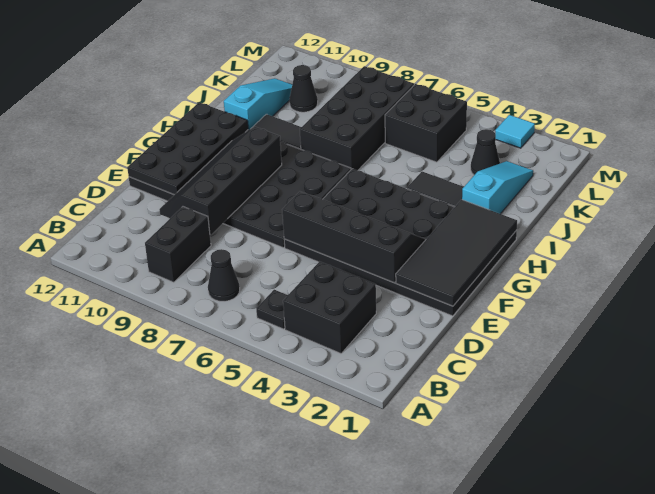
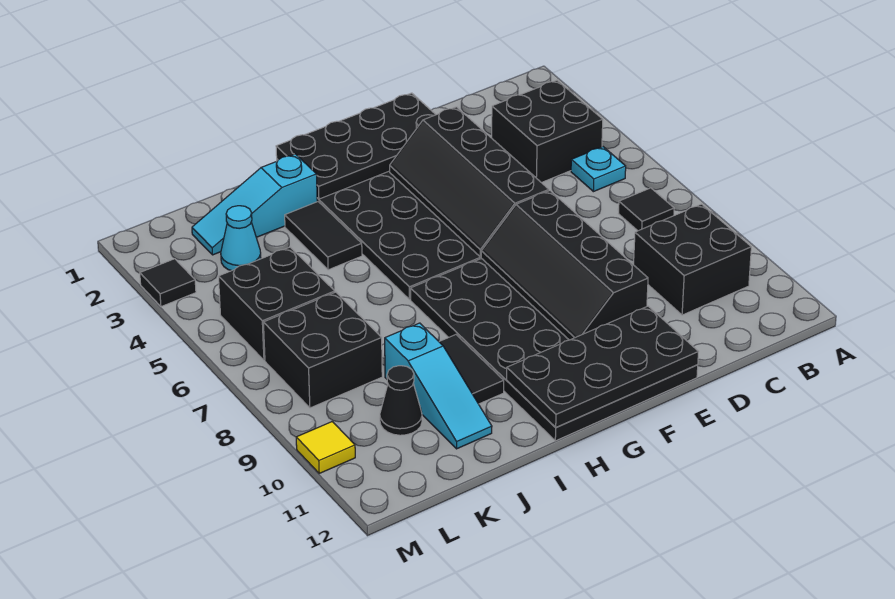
black 1x1 plate [256,290,288,329] -> cyan 1x1 plate [571,147,626,192]
black 1x1 cone [208,249,240,301] -> black 1x1 tile [618,188,674,231]
black 1x2 brick [145,207,211,282] -> black 2x2 brick [634,204,751,315]
black 2x4 slope [159,127,282,235] -> black 2x4 slope turned to [481,191,648,340]
black 2x4 tile [396,200,517,306] -> black 2x4 plate [276,93,436,199]
black 2x4 brick [300,66,414,170] -> black 2x2 brick [263,292,382,408]
cyan 1x3 slope [224,78,292,130] -> cyan 1x3 slope turned to [385,323,492,449]
black 1x1 cone [471,129,500,175] -> cyan 1x1 cone [221,206,261,271]
cyan 1x1 tile [495,115,535,148] -> black 1x1 tile [140,259,196,307]
none -> yellow 1x1 tile [296,422,355,473]

